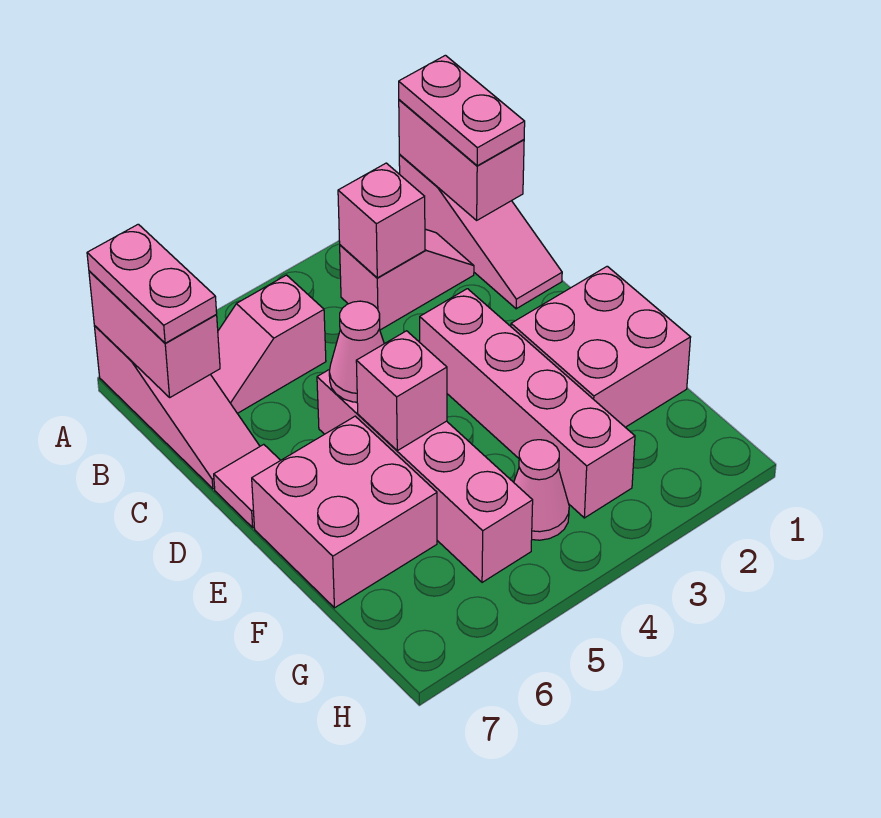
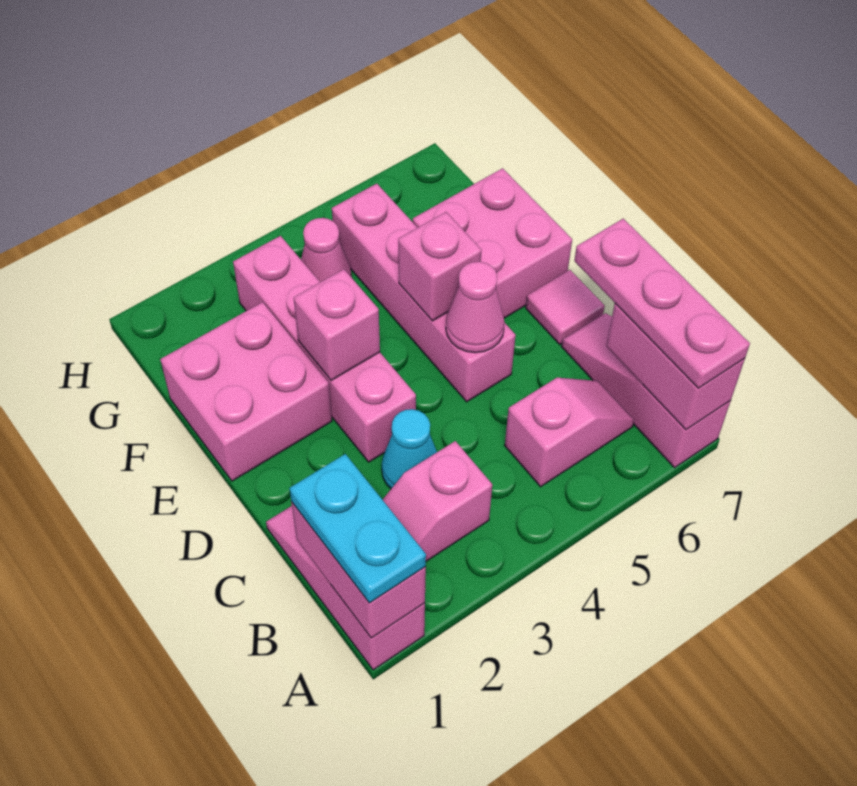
pink 1x2 plate [399,55,525,166] -> cyan 1x2 plate [290,454,426,603]
pink 1x2 plate [87,224,217,343] -> pink 1x3 plate [574,219,750,388]
pink 1x1 brick [338,163,425,278] -> pink 1x1 brick moved to [294,269,380,380]
none -> cyan 1x1 cone [382,409,437,489]

